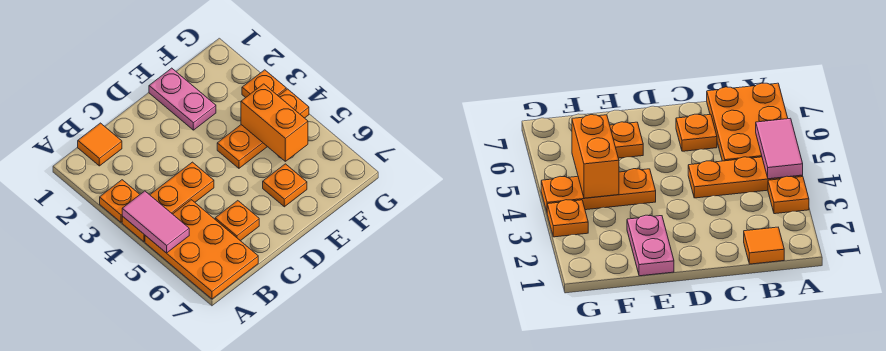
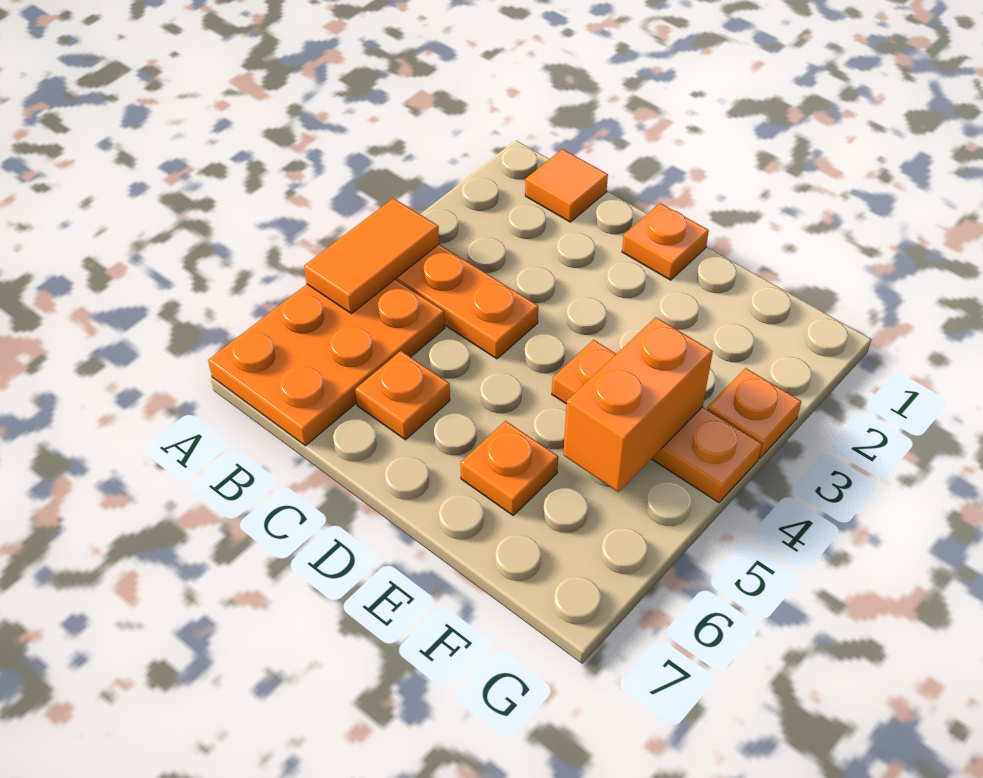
orange 1x1 plate [100,180,140,222] -> orange 1x1 plate moved to [622,203,709,280]
pink 1x2 tile [122,191,189,253] -> orange 1x2 tile [304,198,439,314]
pink 1x2 plate [149,68,216,130] -> none

